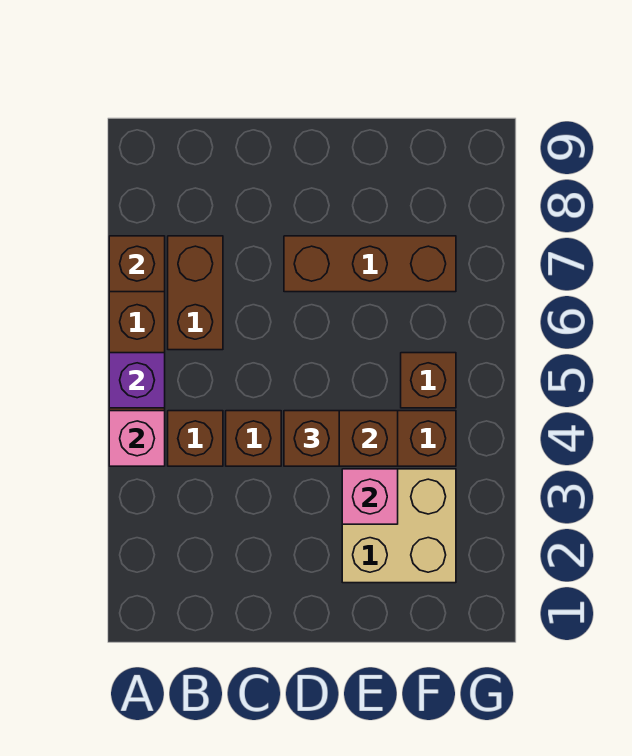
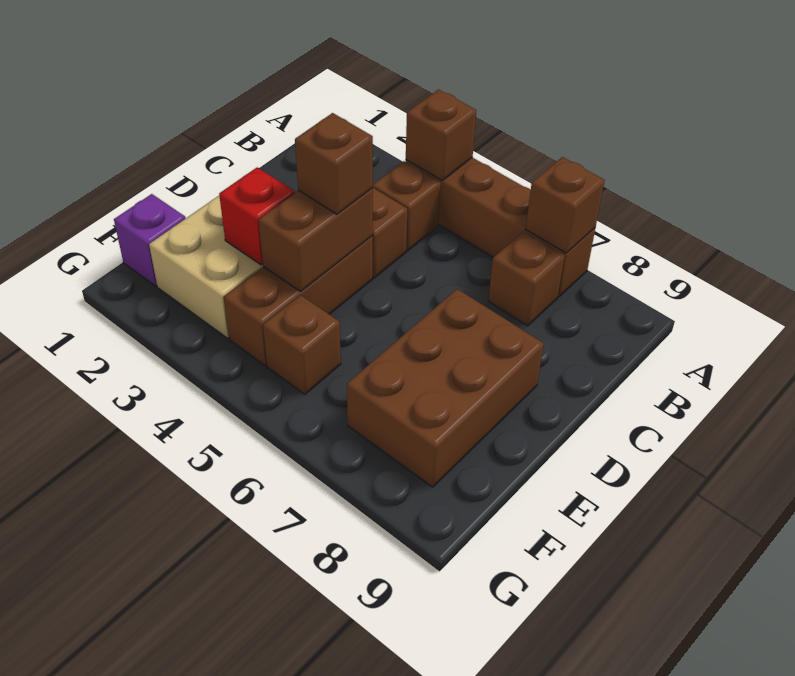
pink 1x1 brick [109,411,165,466] -> brown 1x1 brick [406,90,476,180]
purple 1x1 brick [109,353,165,408] -> purple 1x1 brick moved to [114,194,186,286]
brown 1x2 brick [168,236,223,350] -> brown 1x1 brick [488,232,565,326]
brown 1x3 brick [284,236,456,292] -> brown 2x3 brick [347,289,544,487]
pink 1x1 brick [342,469,398,524] -> red 1x1 brick [219,168,294,265]

